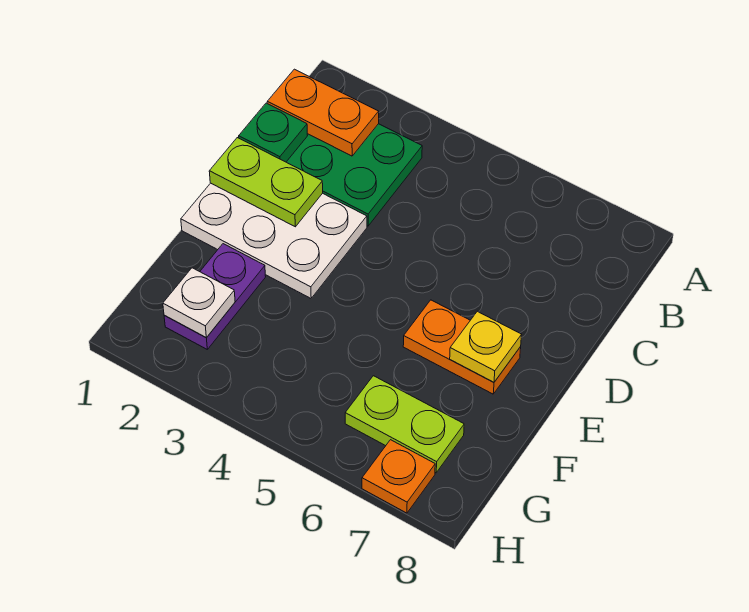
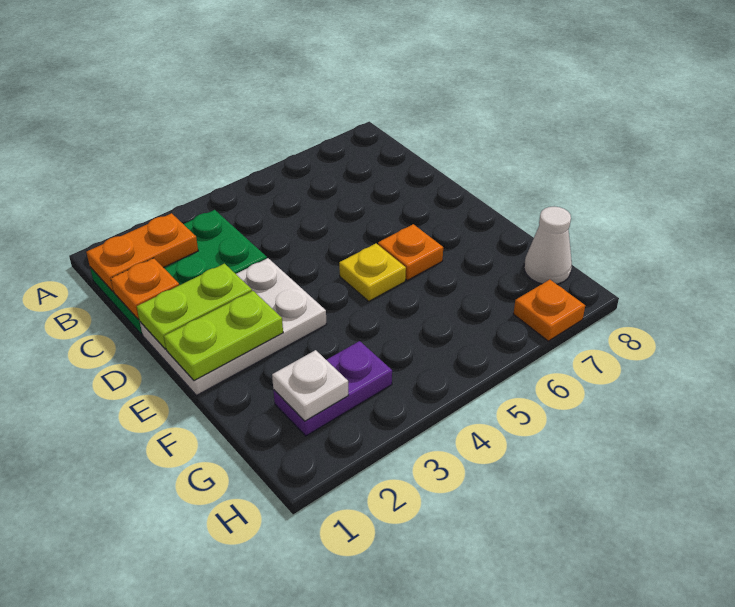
green 1x1 plate [239,103,307,162] -> orange 1x1 plate [111,258,179,319]
orange 1x2 plate [403,300,521,394] -> orange 1x1 plate [378,224,443,280]
yellow 1x1 plate [450,311,522,382] -> yellow 1x1 plate moved to [339,243,406,301]
purple 1x2 plate [164,244,266,349] -> purple 1x2 plate turned to [273,341,392,436]
lime 1x2 plate [345,376,464,473] -> lime 1x2 plate moved to [164,291,283,381]
none -> white 1x1 cone [524,207,572,284]

